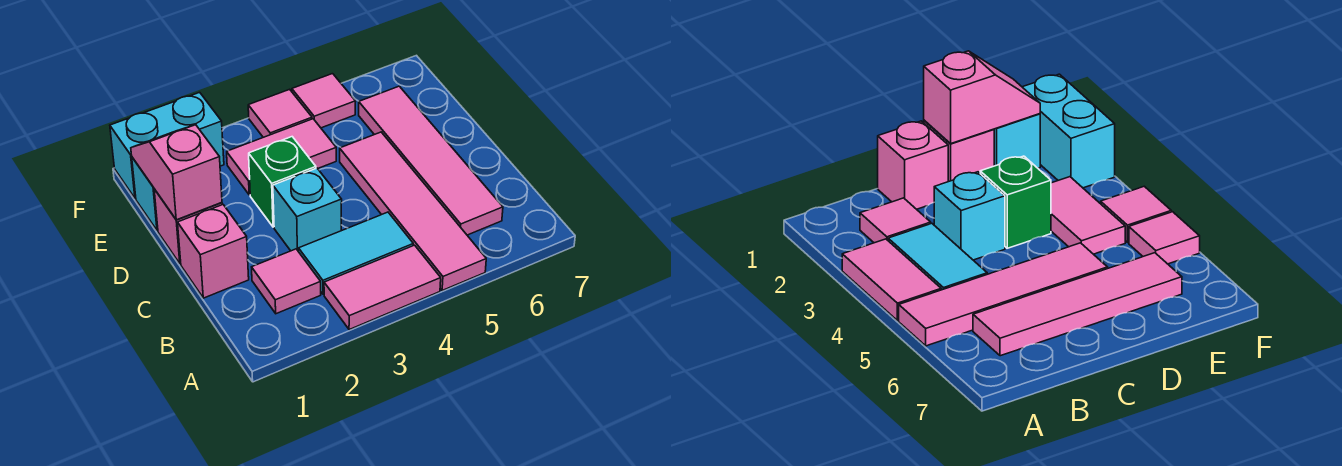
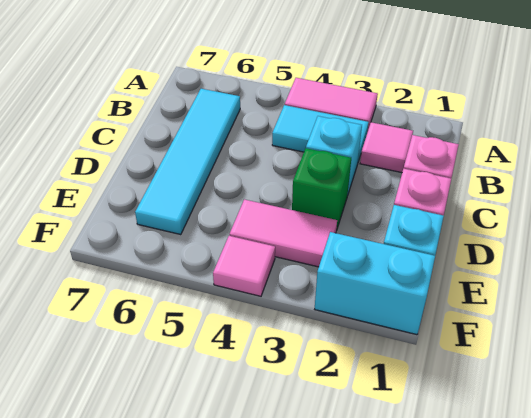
pink 1x4 tile [340,132,486,290] -> none
pink 1x4 tile [359,86,503,235] -> cyan 1x4 tile [135,89,240,235]
pink 1x2 slope [131,125,222,220] -> none
pink 1x1 tile [292,74,356,128] -> none

